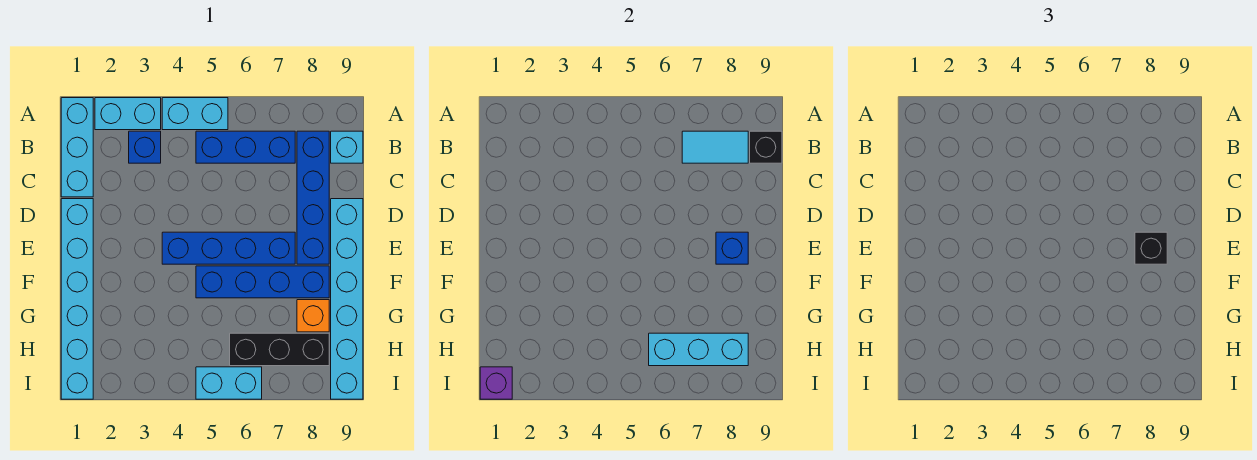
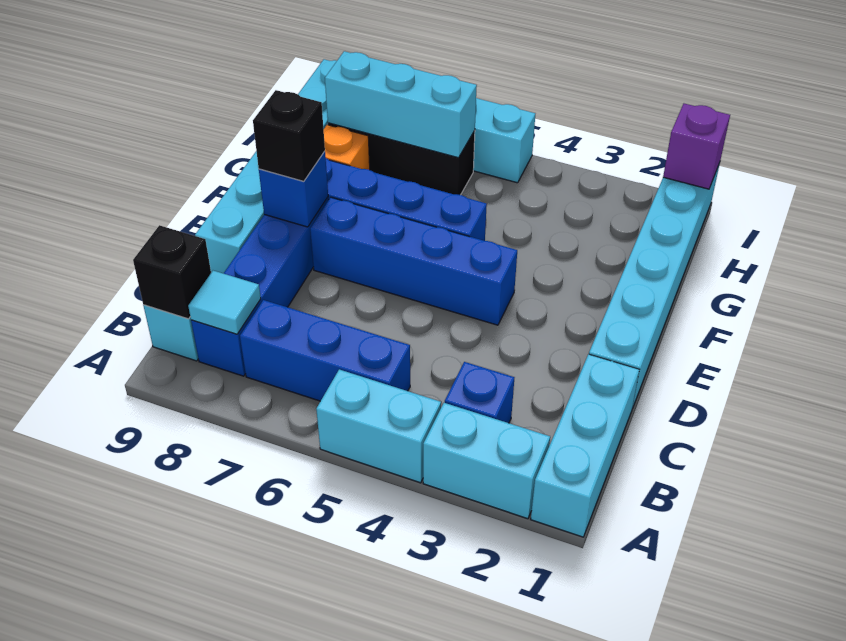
cyan 1x2 tile [682,131,748,163] -> cyan 1x1 tile [188,271,261,334]

